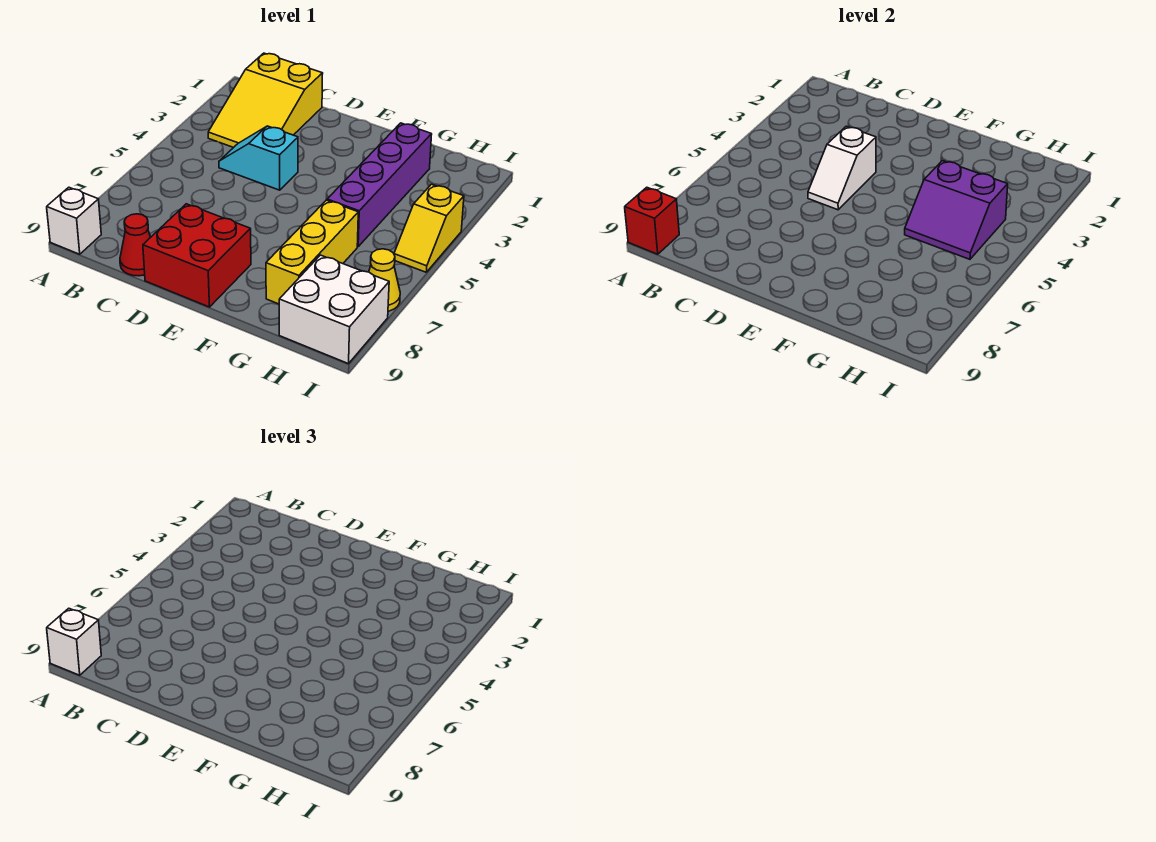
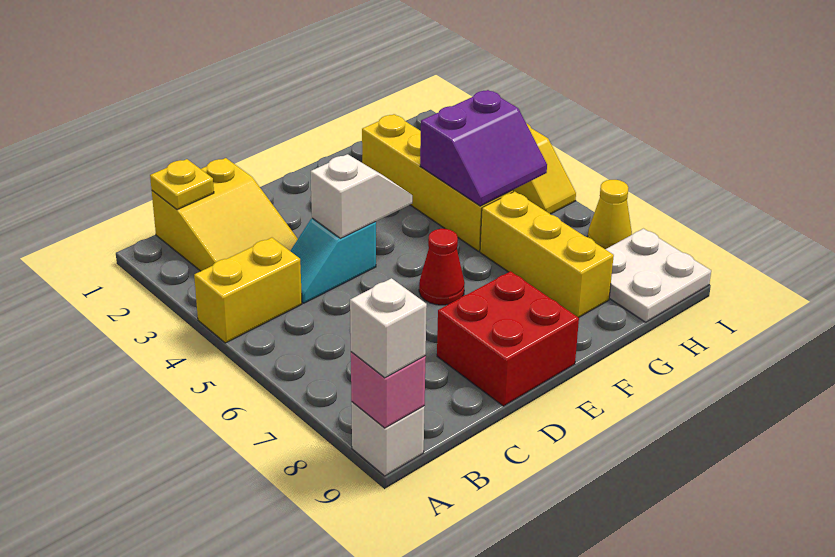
none -> yellow 1x2 brick [194,238,302,343]
red 1x1 brick [625,187,679,254] -> pink 1x1 brick [351,352,426,428]
none -> yellow 1x1 plate [150,159,214,210]
red 1x1 cone [120,214,151,276] -> red 1x1 cone moved to [419,229,465,305]
white 1x2 slope [808,126,876,210] -> white 1x2 slope turned to [311,154,412,238]
purple 1x4 brick [327,123,432,247] -> yellow 1x4 brick [362,114,513,251]
white 2x2 brick [279,255,389,364] -> white 2x2 plate [606,229,711,322]

